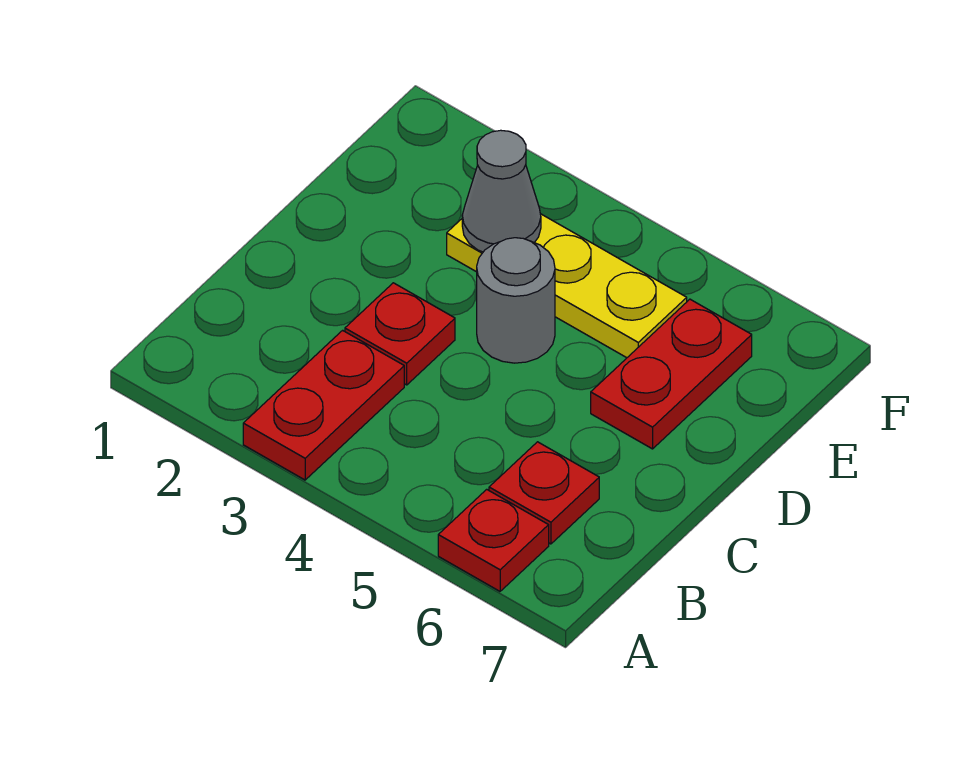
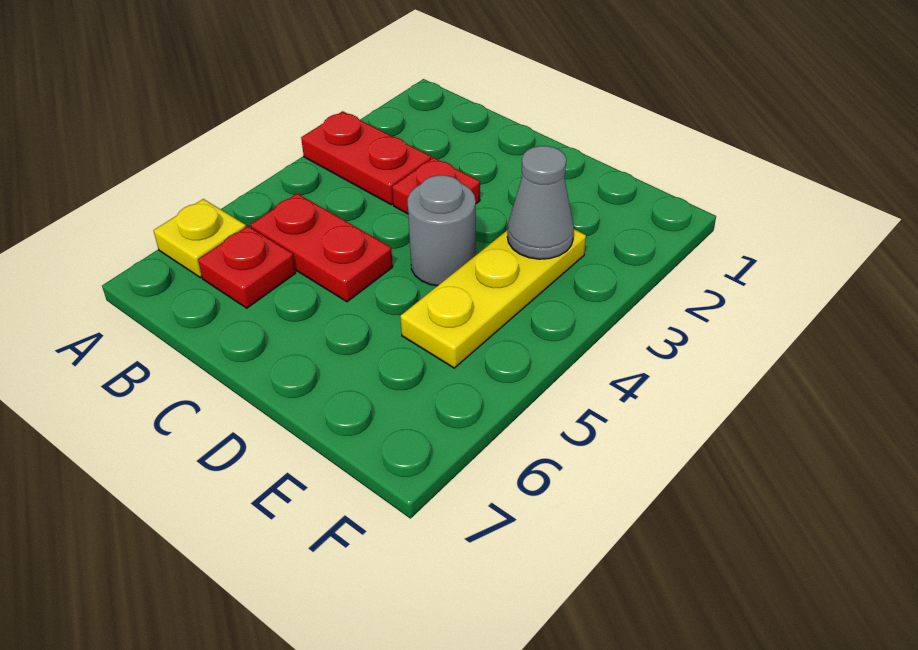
red 1x1 plate [438,489,549,591] -> yellow 1x1 plate [154,199,246,278]
red 1x2 plate [591,299,752,449] -> red 1x2 plate moved to [250,194,393,302]

